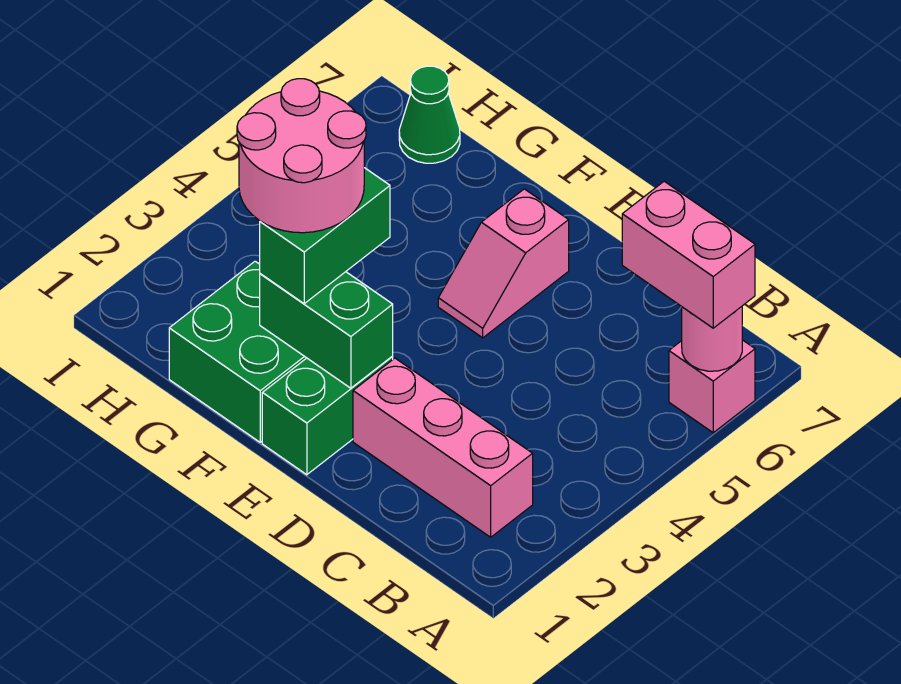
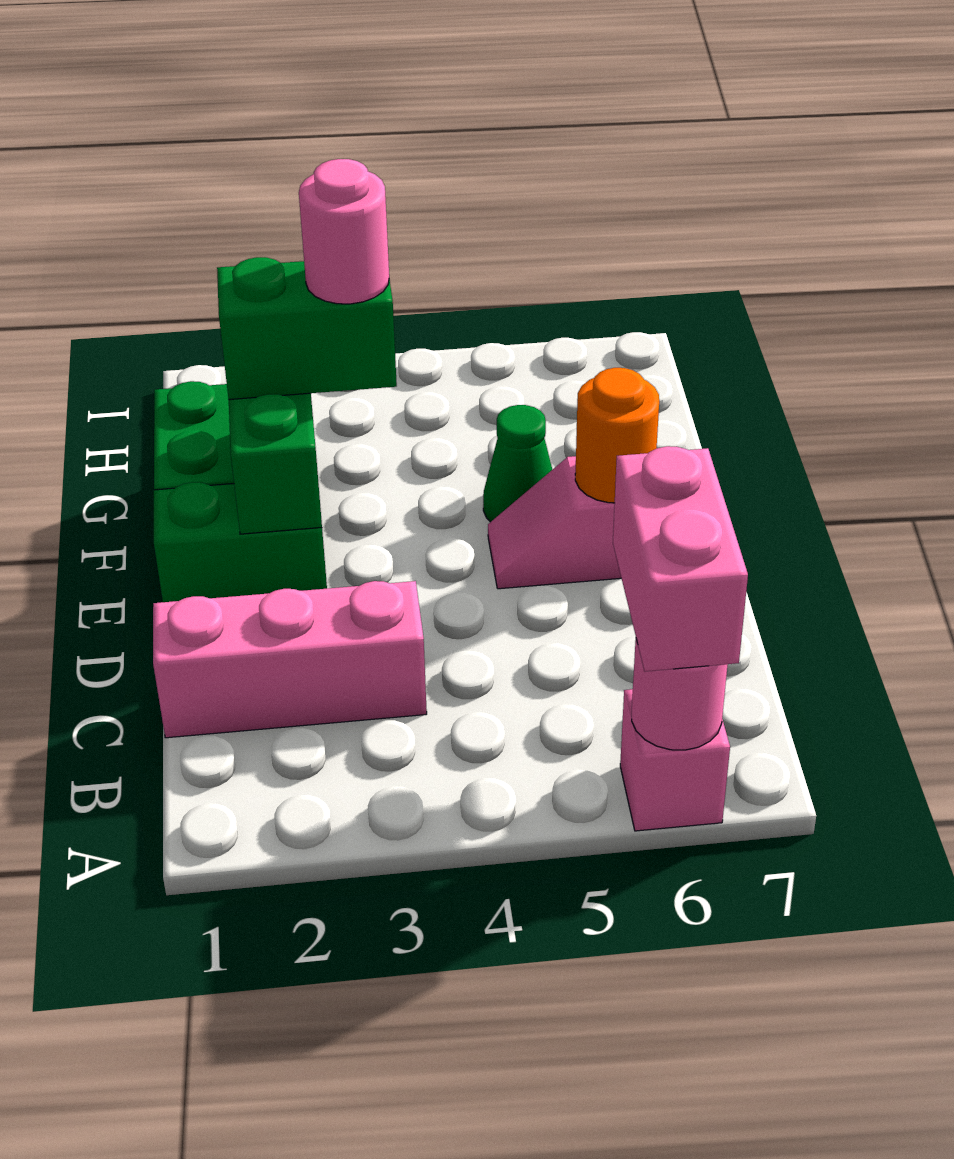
pink 1x3 brick [353,358,533,537] -> pink 1x3 brick turned to [153,581,427,738]
none -> orange 1x1 round brick [575,368,659,503]
pink 2x2 round brick [237,79,366,233] -> pink 1x1 round brick [299,159,389,304]
green 1x1 cone [399,66,460,163] -> green 1x1 cone moved to [483,405,552,522]

